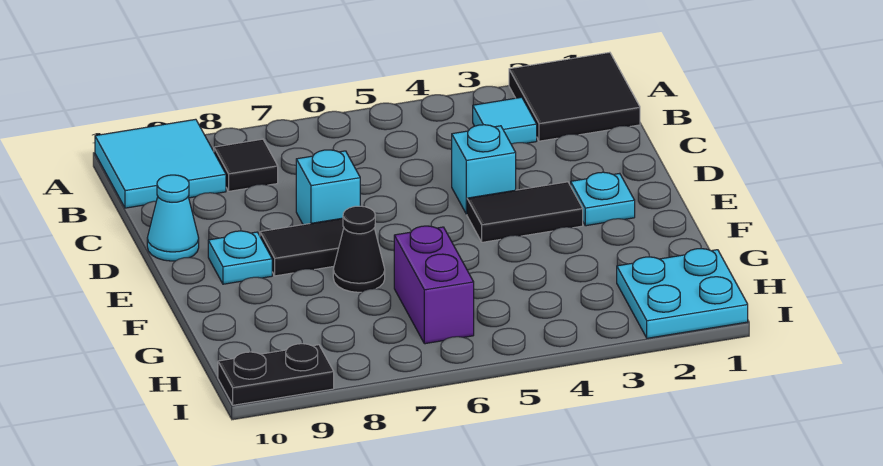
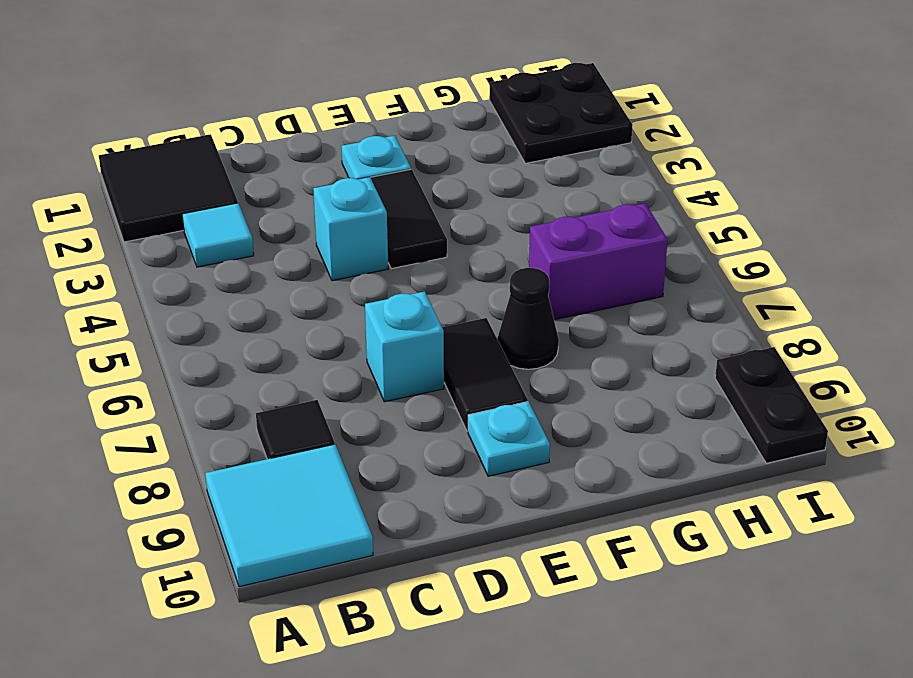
cyan 1x1 cone [147,175,199,261] -> none
cyan 2x2 plate [617,249,748,338] -> black 2x2 plate [489,63,633,163]

